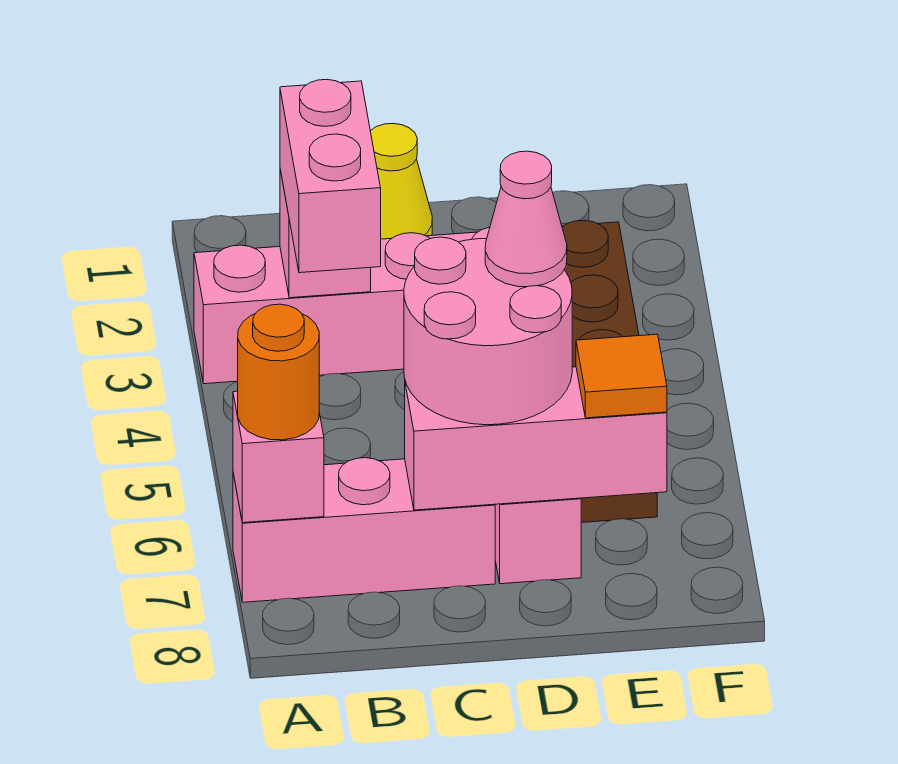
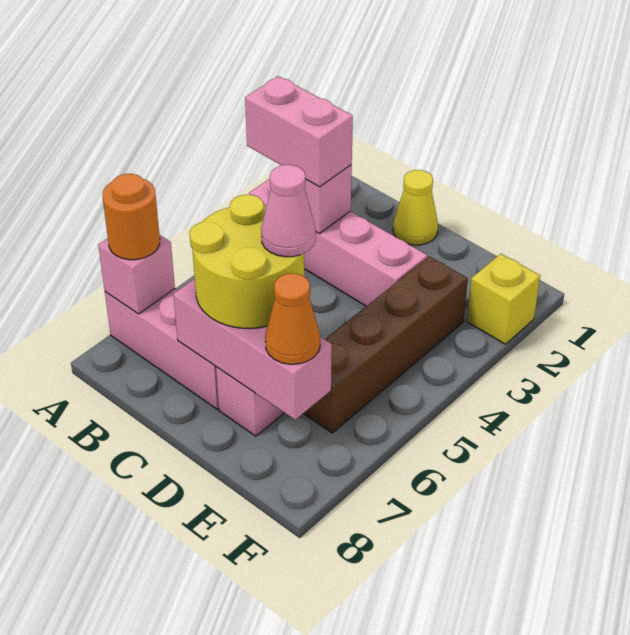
pink 1x2 brick [280,79,381,273] -> pink 1x2 brick turned to [245,76,353,187]
pink 2x2 round brick [404,237,572,425] -> yellow 2x2 round brick [189,195,304,328]
orange 1x1 tile [576,334,667,418] -> orange 1x1 cone [265,273,320,364]
none -> yellow 1x1 brick [467,254,540,344]

